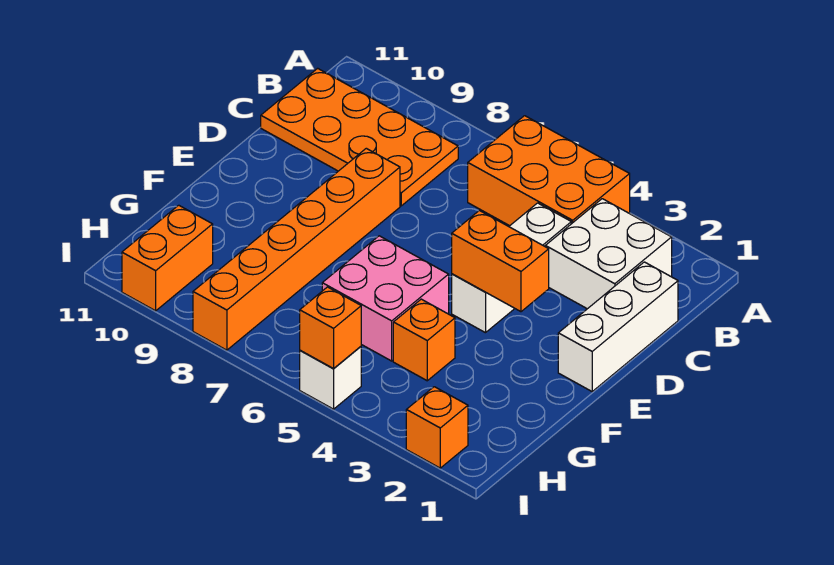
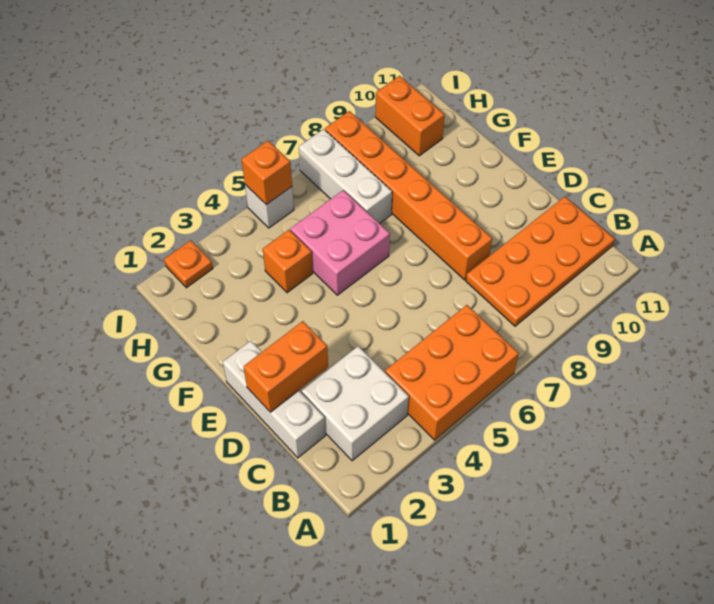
white 1x3 brick [452,203,571,333] -> white 1x3 brick moved to [299,129,392,224]
orange 1x2 brick [452,211,549,312] -> orange 1x2 brick moved to [243,321,328,412]
orange 1x1 brick [406,387,468,468] -> orange 1x1 plate [164,240,213,288]

